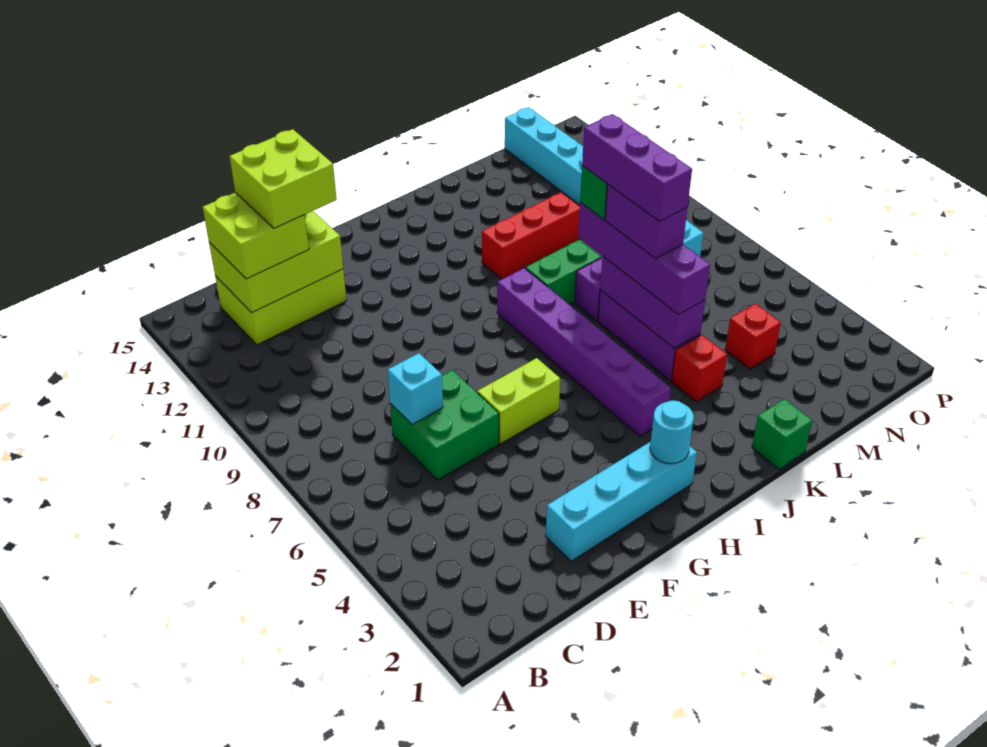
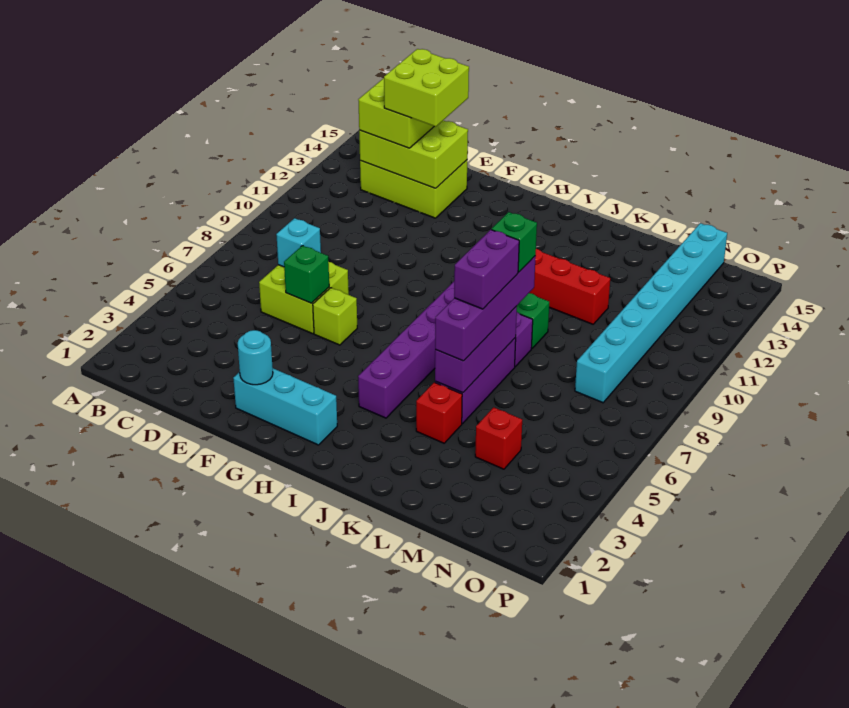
green 2x2 brick [390,370,499,480] -> lime 2x2 brick [259,262,349,334]
cyan 1x4 brick [546,442,697,561] -> cyan 1x3 brick [233,368,337,445]
lime 1x2 brick [477,358,560,444] -> lime 1x1 brick [313,288,357,345]
cyan 1x1 round brick [650,400,694,464] -> cyan 1x1 round brick moved to [238,330,273,385]
green 1x1 brick [752,399,812,469] -> green 1x1 brick moved to [284,246,329,303]
purple 1x3 brick [582,114,692,221] -> none

